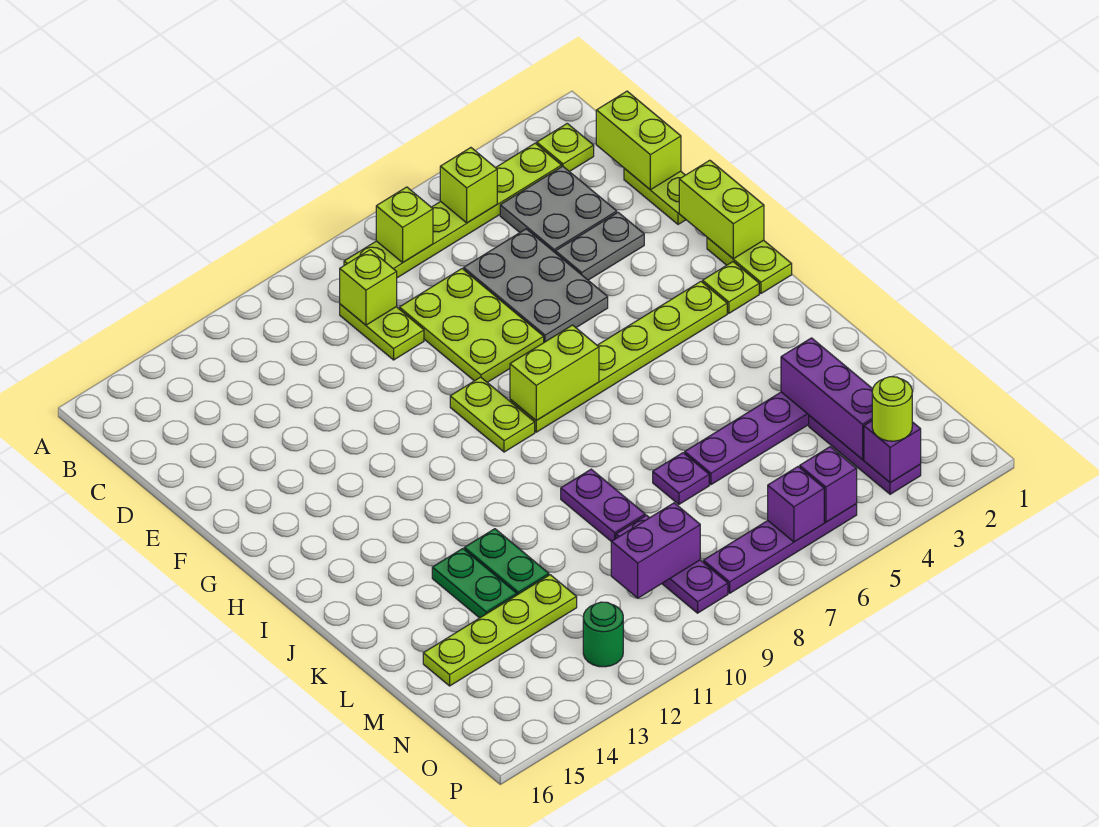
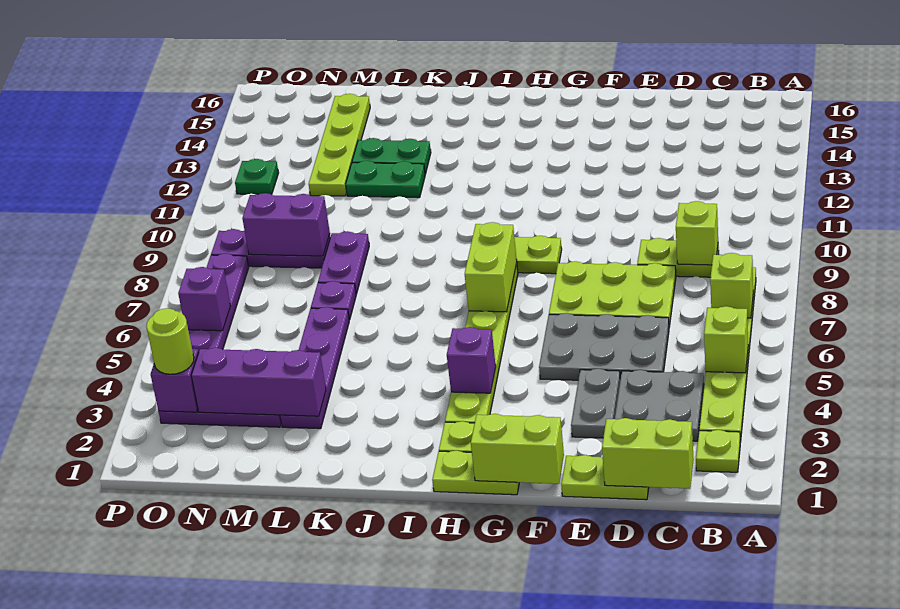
purple 1x2 plate [561,469,645,541] -> purple 1x2 plate turned to [318,231,369,294]
purple 1x2 brick [611,503,700,598] -> purple 1x2 brick turned to [242,193,330,256]
purple 1x1 brick [800,447,857,522] -> purple 1x1 brick moved to [447,327,496,393]
green 1x1 round brick [583,602,623,667] -> green 1x1 plate [235,159,279,195]

